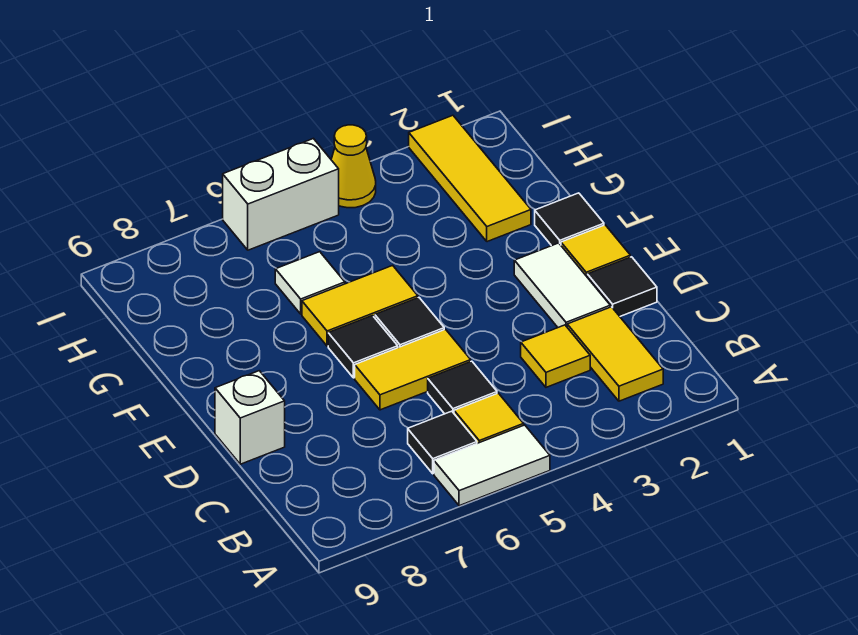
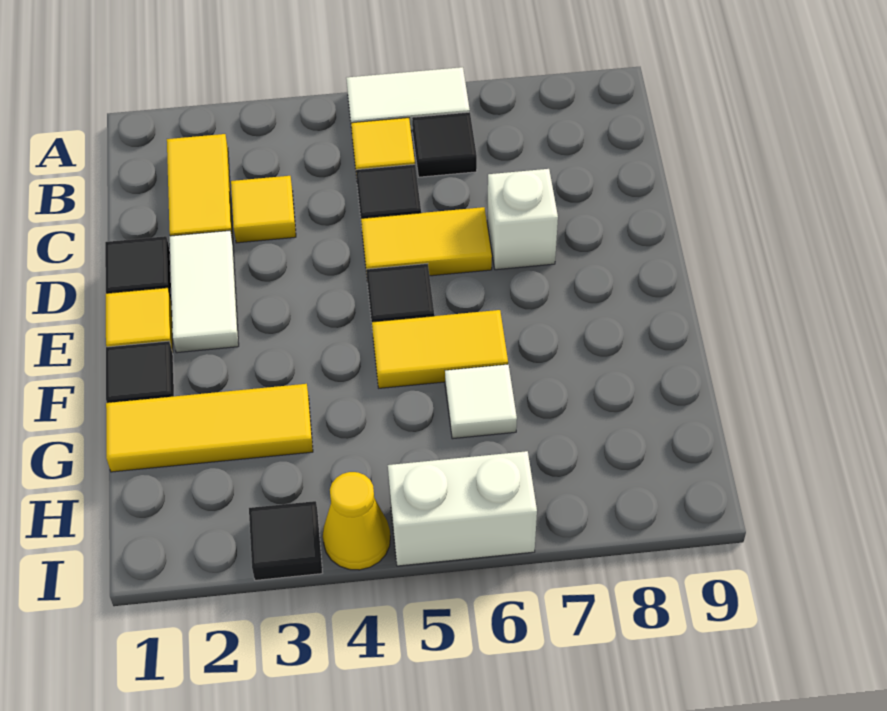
white 1x1 brick [215,371,285,464] -> white 1x1 brick moved to [487,169,558,270]
black 1x1 tile [328,316,398,378] -> black 1x1 tile moved to [249,501,322,580]
yellow 1x3 tile [409,115,531,242] -> yellow 1x3 tile turned to [106,384,313,472]

